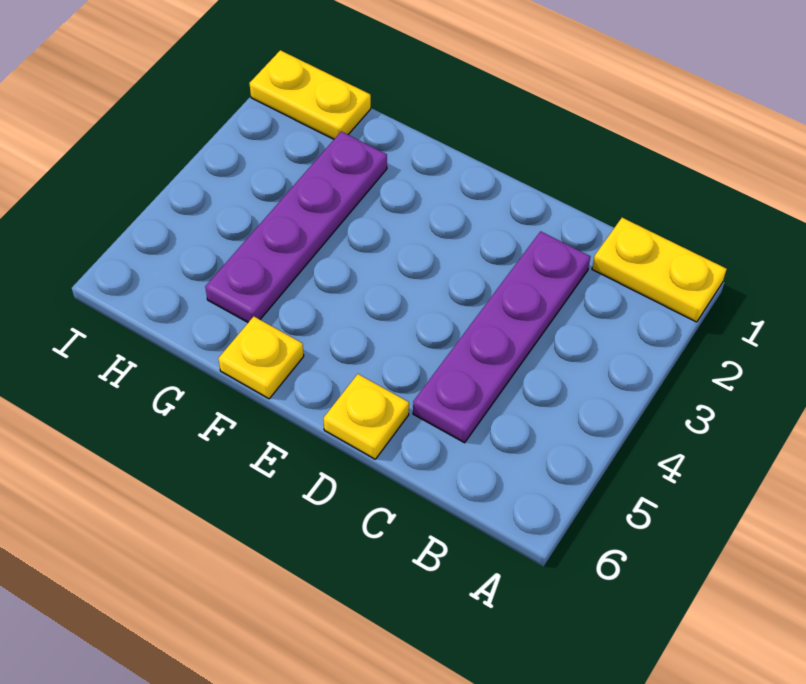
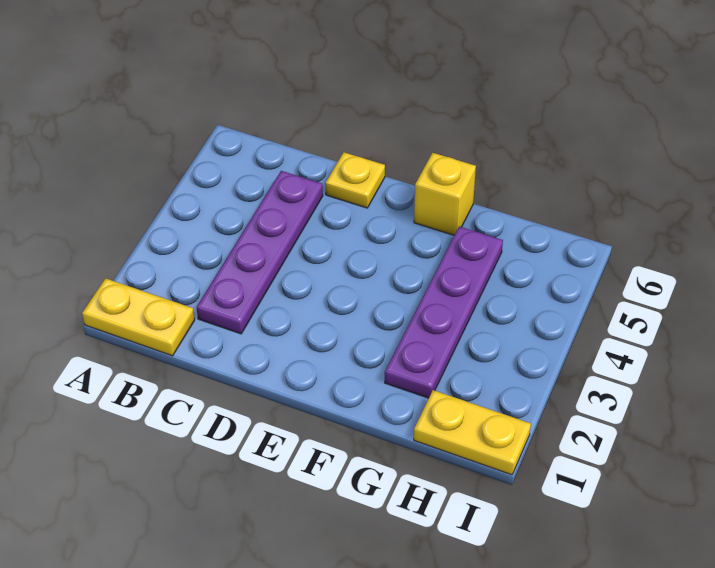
yellow 1x1 plate [218,316,304,399] -> yellow 1x1 brick [414,153,476,235]

